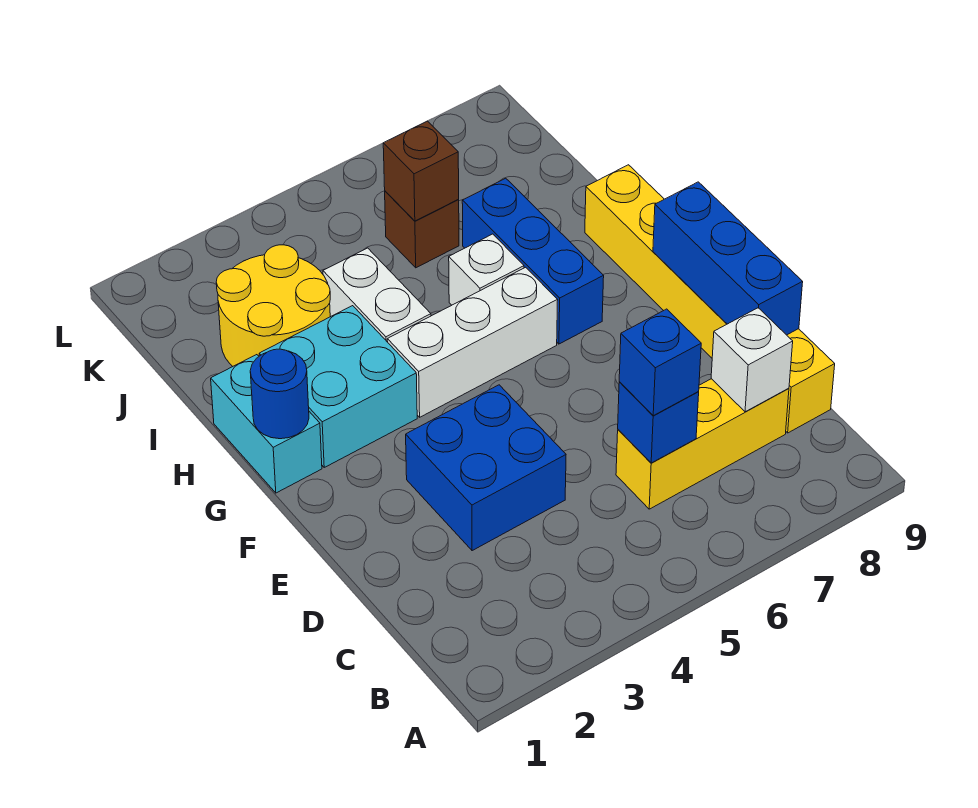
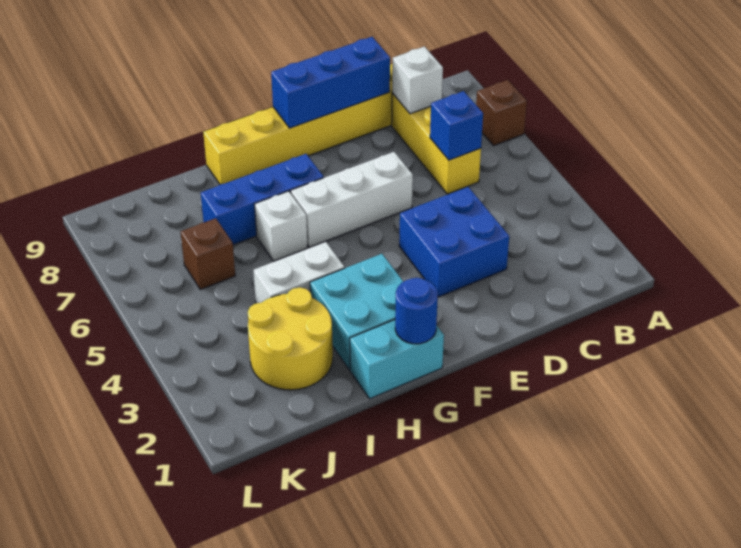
blue 1x1 brick [619,309,701,416] -> none
white 1x3 brick [387,267,558,417] -> white 1x3 brick turned to [291,152,413,247]
brown 1x1 brick [383,121,459,221] -> brown 1x1 brick moved to [476,80,527,146]

